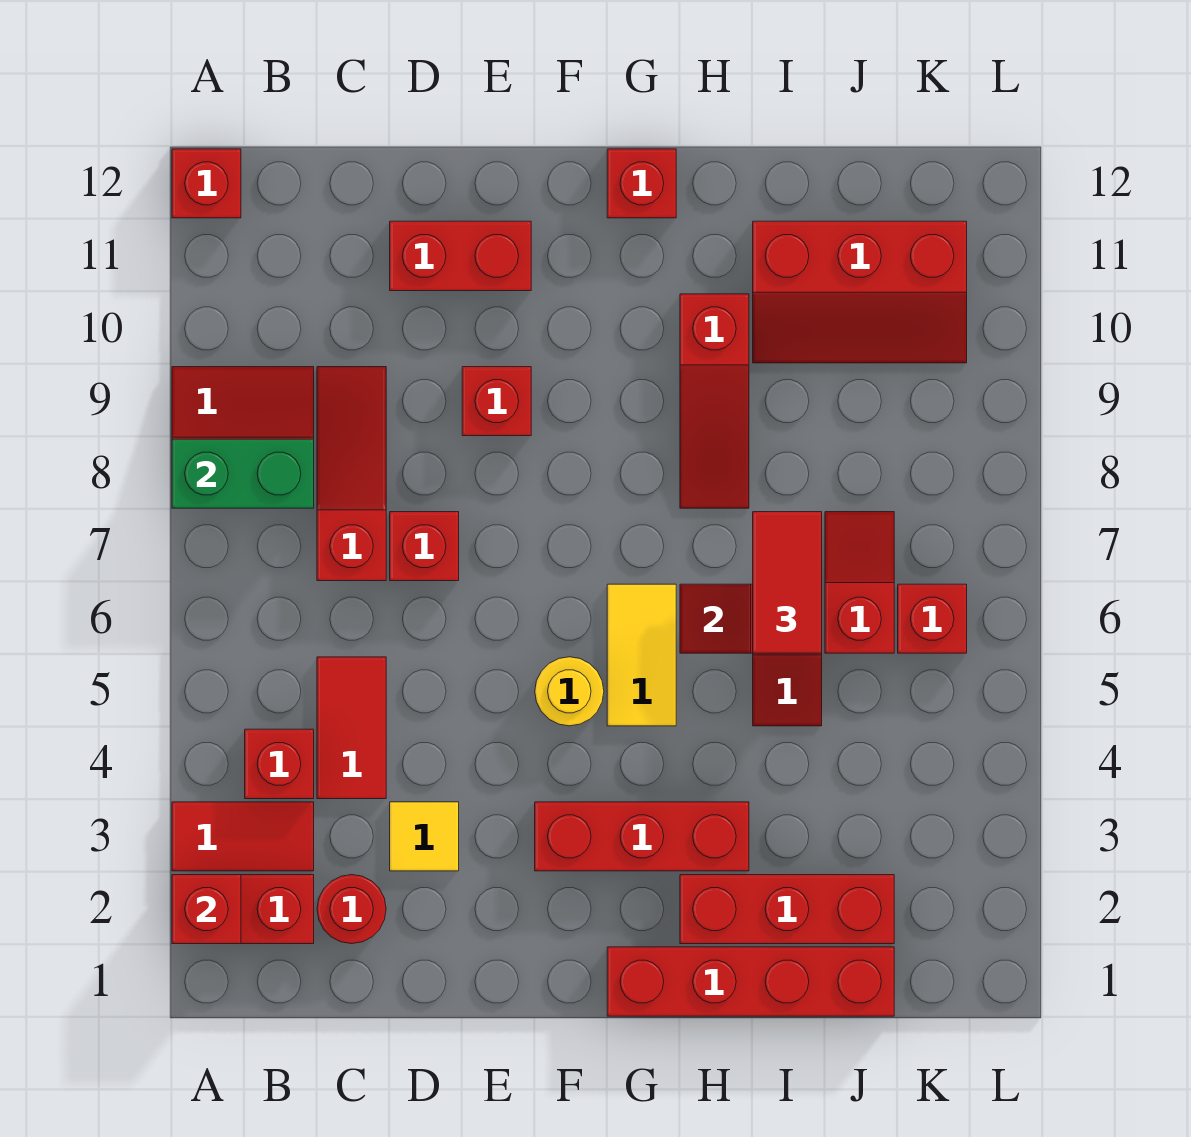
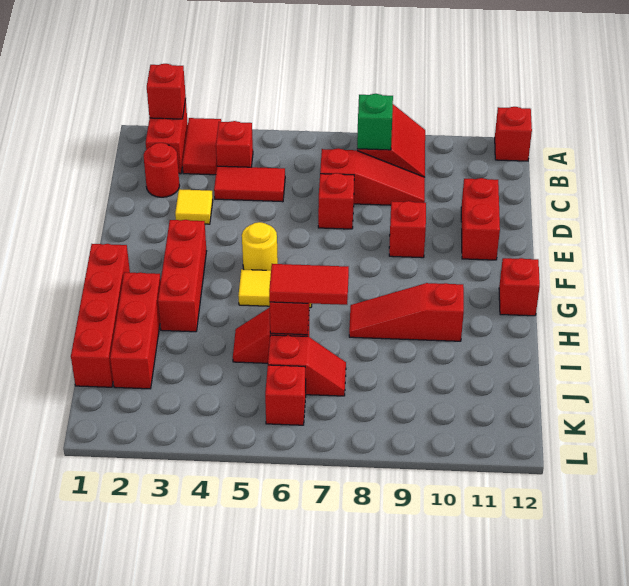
green 1x2 brick [172,439,314,508] -> green 1x1 brick [357,94,393,150]
red 2x3 slope [753,221,967,363] -> none

